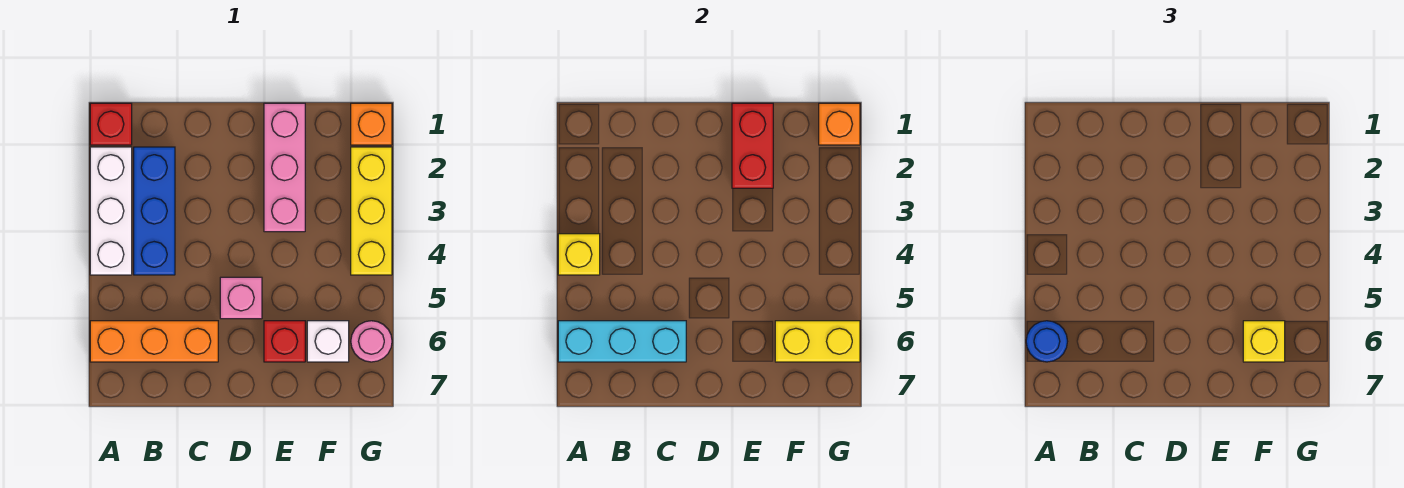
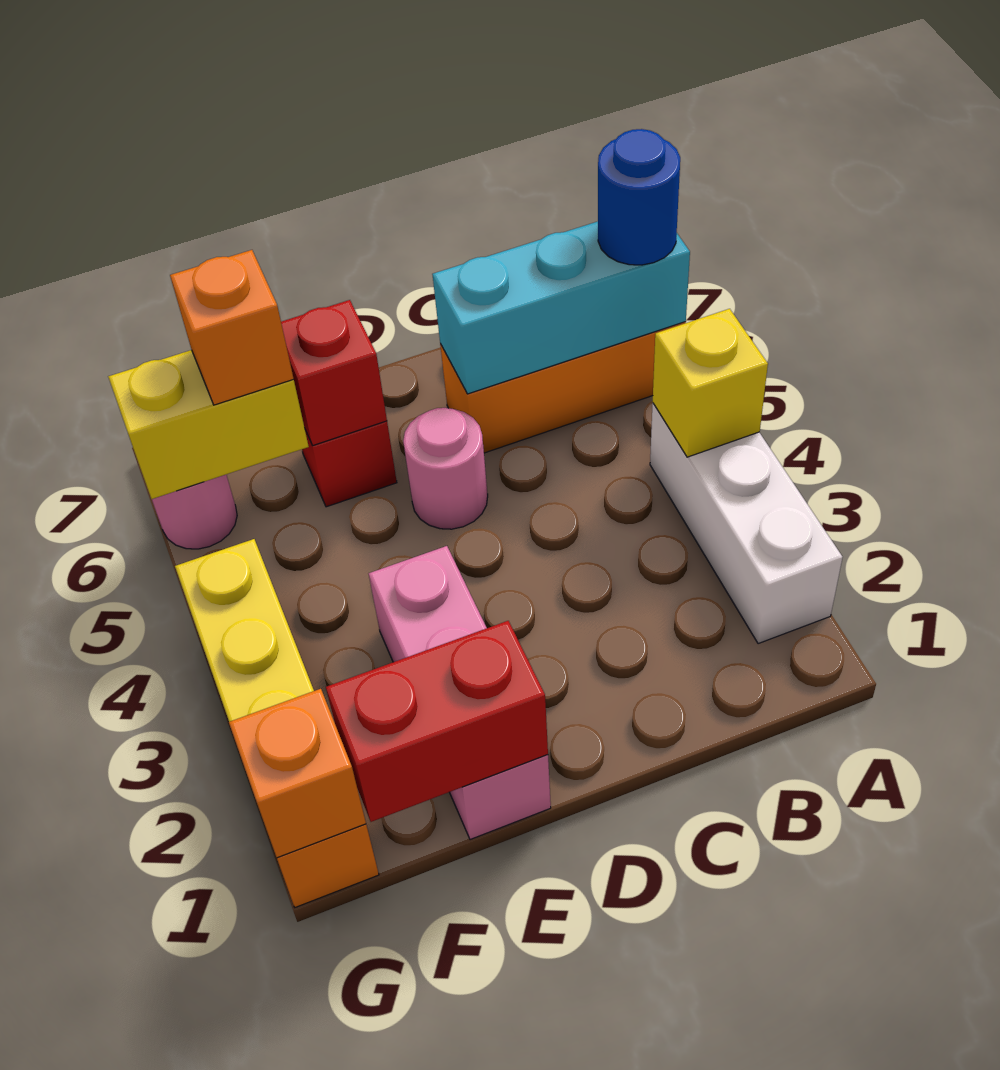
red 1x1 brick [90,103,132,145] -> red 1x1 brick moved to [281,300,387,446]
blue 1x3 brick [134,147,175,275] -> none
pink 1x1 brick [220,277,262,319] -> pink 1x1 round brick [403,408,488,529]
red 1x2 brick [732,103,773,188] -> red 1x2 brick turned to [326,621,548,822]
white 1x1 brick [307,321,349,362] -> none
yellow 1x1 brick [1243,321,1285,362] -> orange 1x1 brick [170,250,294,405]

